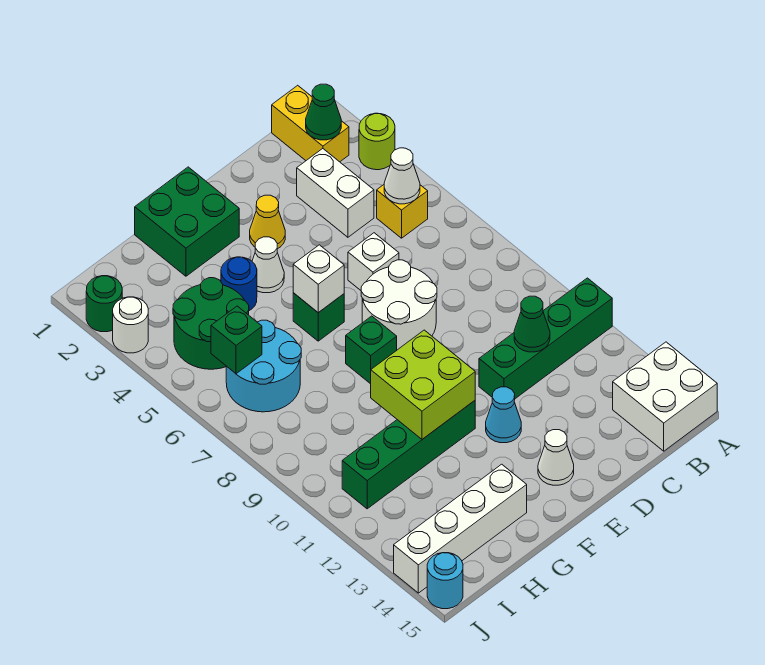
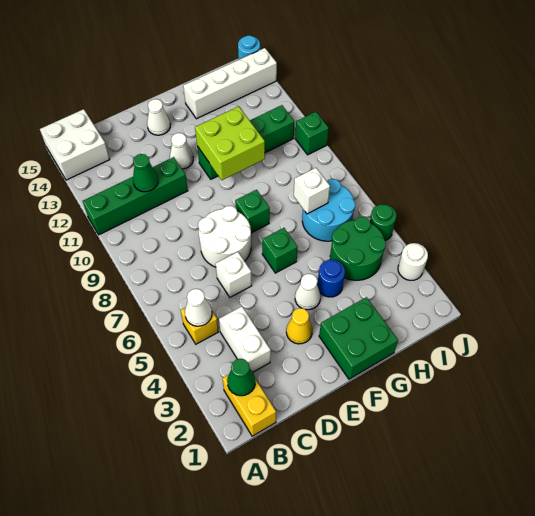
lime 1x1 round brick [359,113,395,170] -> none
cyan 1x1 cone [486,387,521,443] -> white 1x1 cone [170,133,193,169]
white 1x1 brick [293,245,344,313] -> white 1x1 brick moved to [294,168,330,214]
green 1x1 brick [211,306,262,374] -> green 1x1 brick moved to [295,112,329,155]
green 1x1 round brick [86,276,122,332] -> green 1x1 round brick moved to [370,204,396,241]

